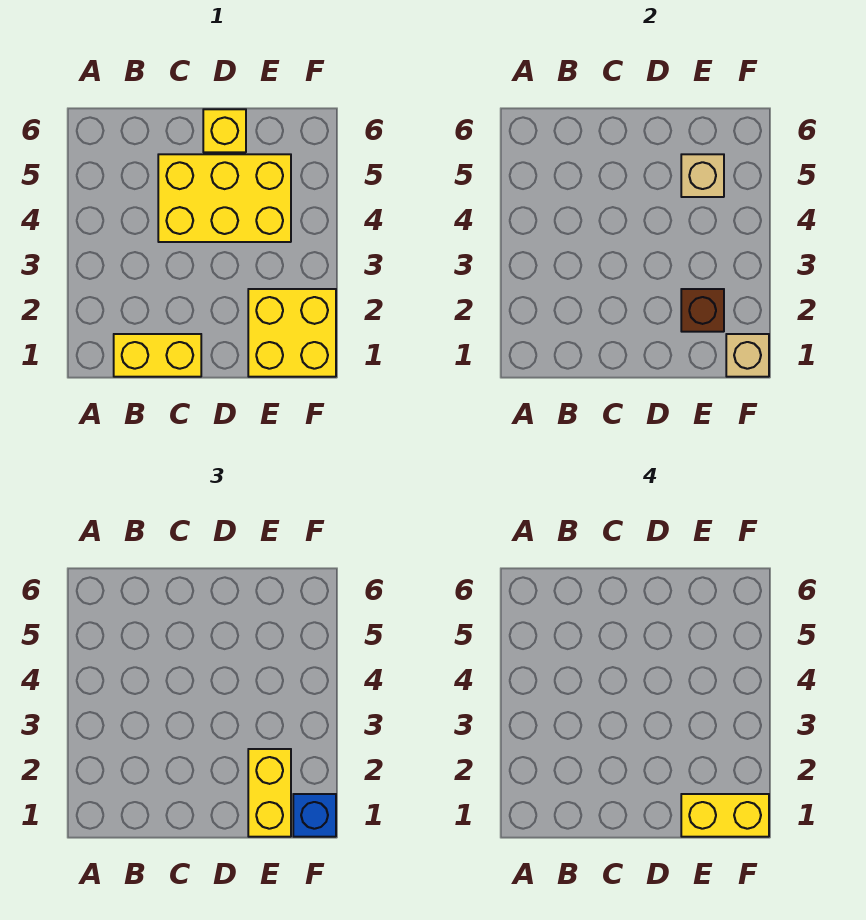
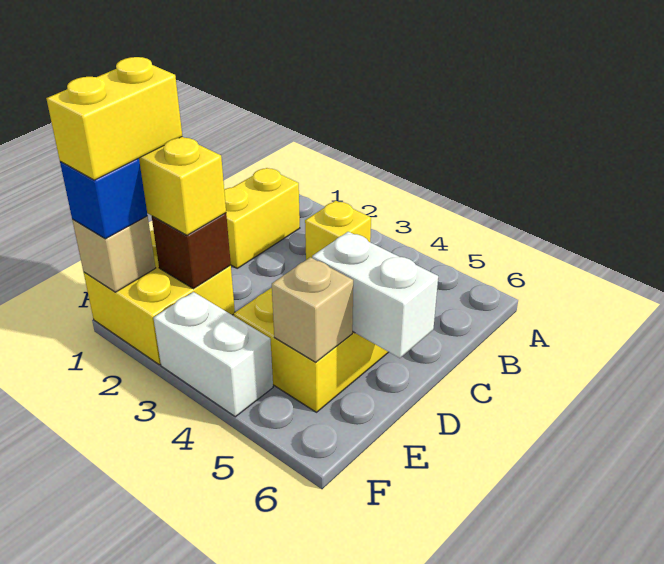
none -> white 1x2 brick [312,232,438,358]
yellow 1x1 brick [203,109,246,152] -> yellow 1x1 brick moved to [305,201,371,260]
none -> white 1x2 brick [154,292,273,417]

